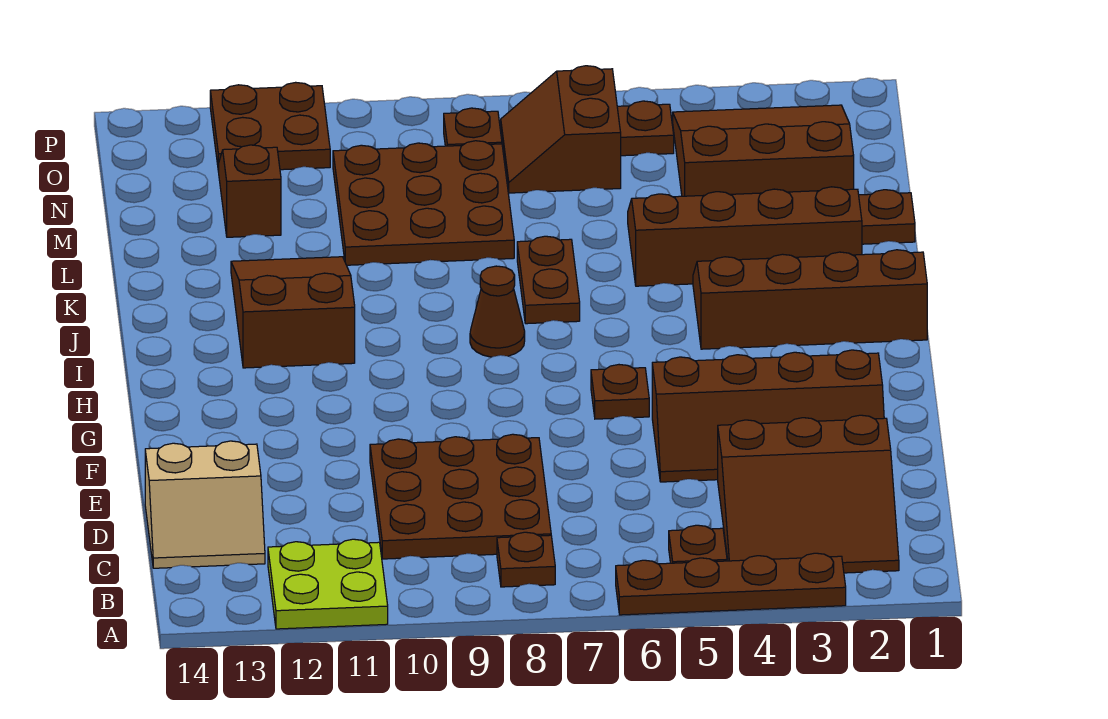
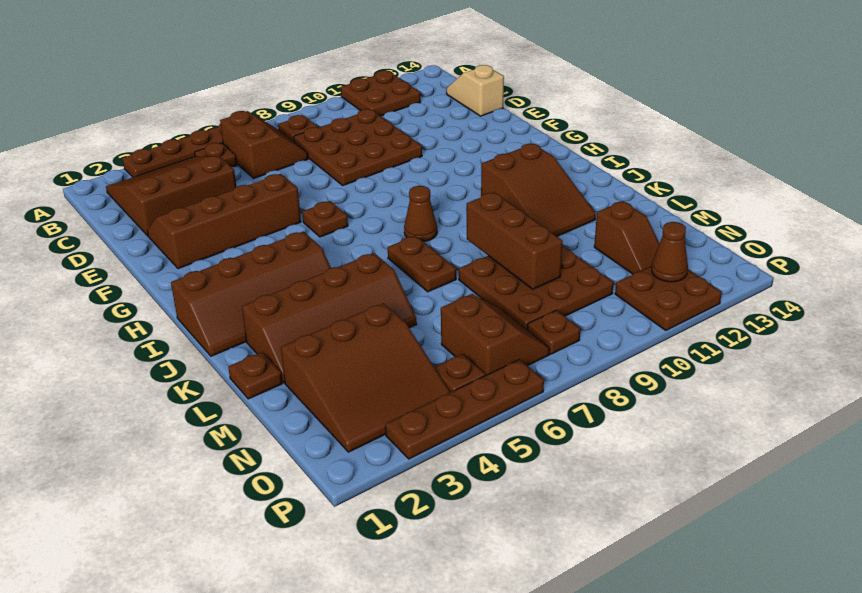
lime 2x2 plate [268,539,388,629] -> brown 2x2 plate [341,70,421,116]
none -> brown 2x2 slope [220,111,308,178]
tan 2x2 slope [145,441,265,568] -> tan 1x2 slope [446,65,504,116]
none -> brown 1x3 brick [466,192,562,289]
none -> brown 1x1 cone [652,222,688,282]
none -> brown 1x4 plate [385,360,544,459]

